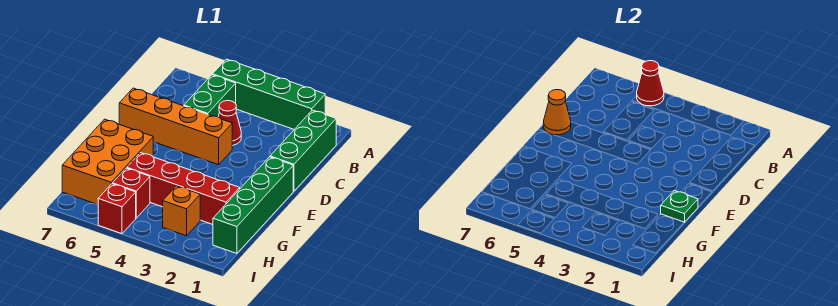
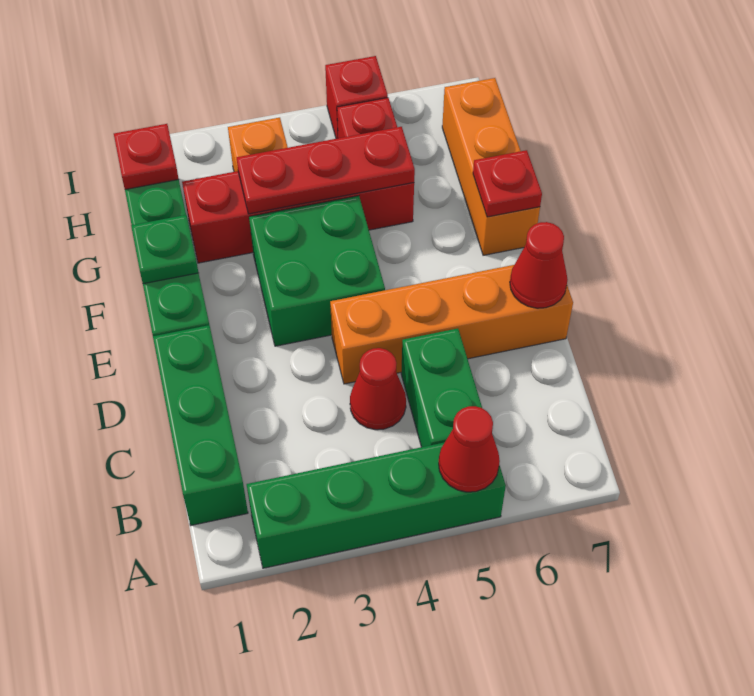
orange 1x1 cone [543,90,571,135] -> red 1x1 cone [510,222,568,308]
none -> green 2x2 brick [249,196,385,346]
orange 2x3 brick [62,119,153,205] -> orange 1x3 brick [442,78,540,255]
none -> red 1x1 plate [473,150,542,217]
none -> red 1x3 plate [237,127,415,214]
none -> red 1x1 plate [114,124,179,189]

